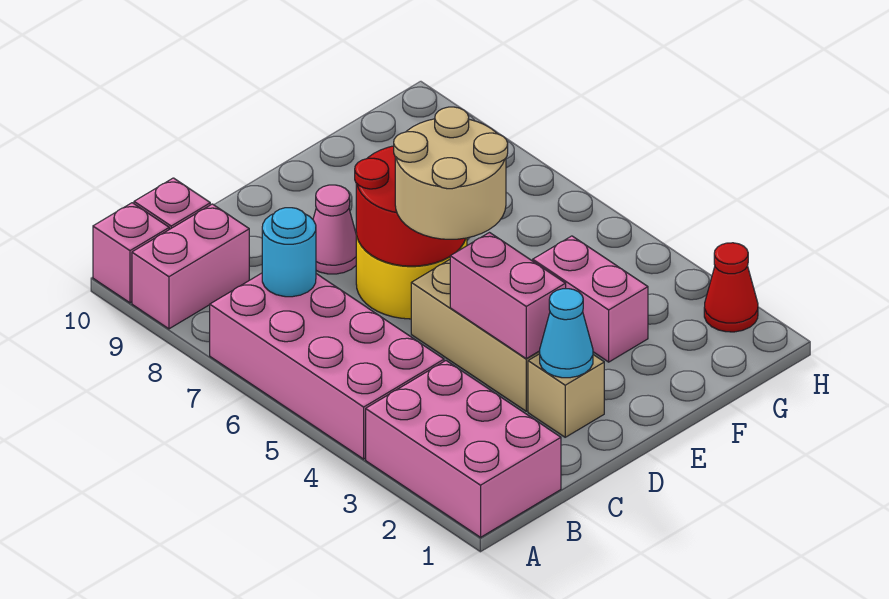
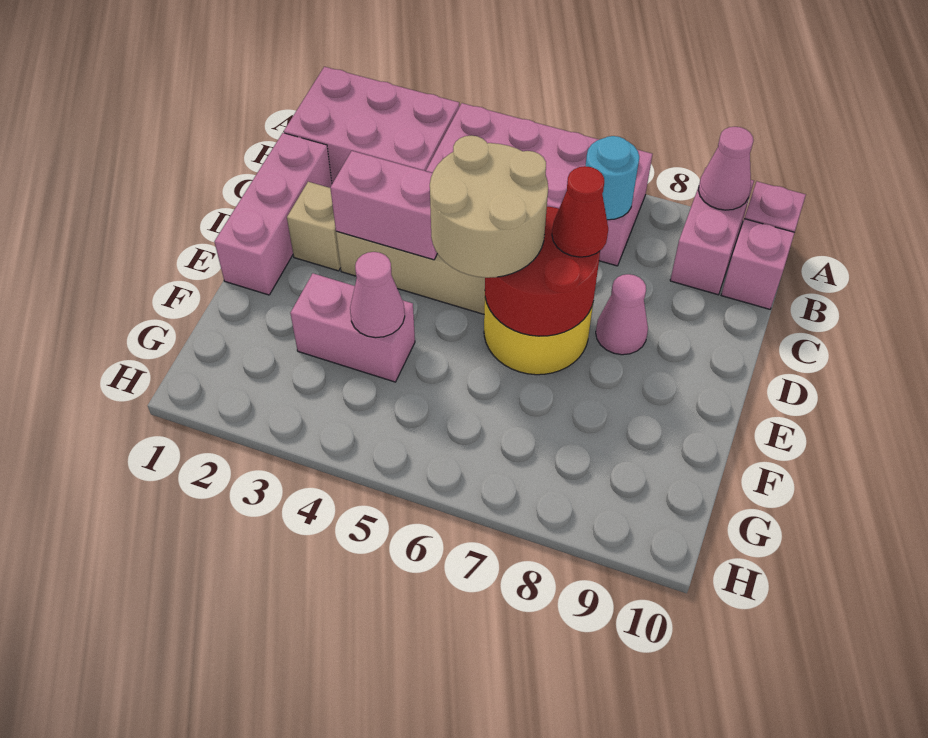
none -> pink 1x1 cone [698,127,754,210]
none -> pink 1x3 brick [214,133,332,295]
cyan 1x1 cone [540,289,593,378] -> none
none -> pink 1x1 cone [350,252,405,338]
red 1x1 cone [704,243,758,332] -> red 1x1 cone moved to [552,166,608,257]

